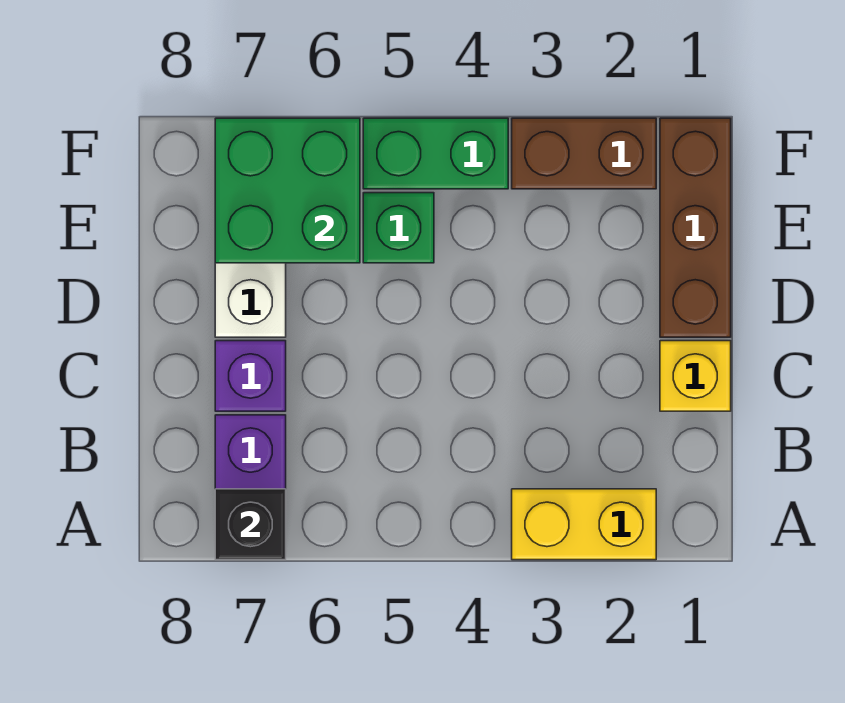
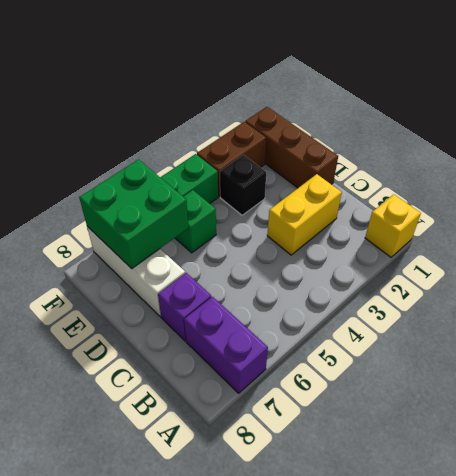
yellow 1x2 brick [512,489,656,560] -> yellow 1x2 brick moved to [267,174,342,255]
black 1x1 brick [215,489,286,560] -> black 1x1 brick moved to [220,155,266,215]
yellow 1x1 brick [660,341,731,411] -> yellow 1x1 brick moved to [365,194,421,257]

